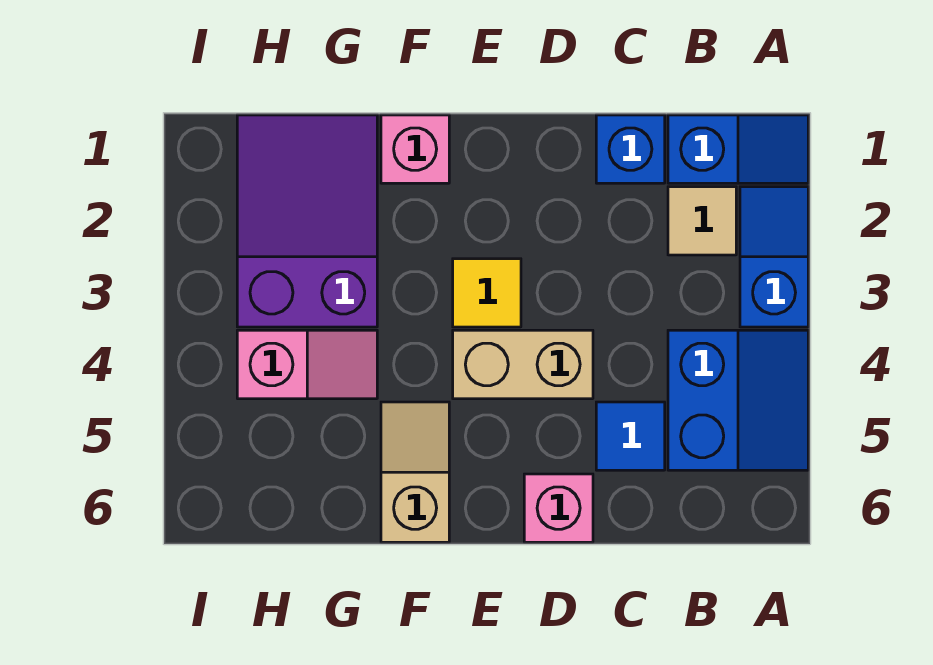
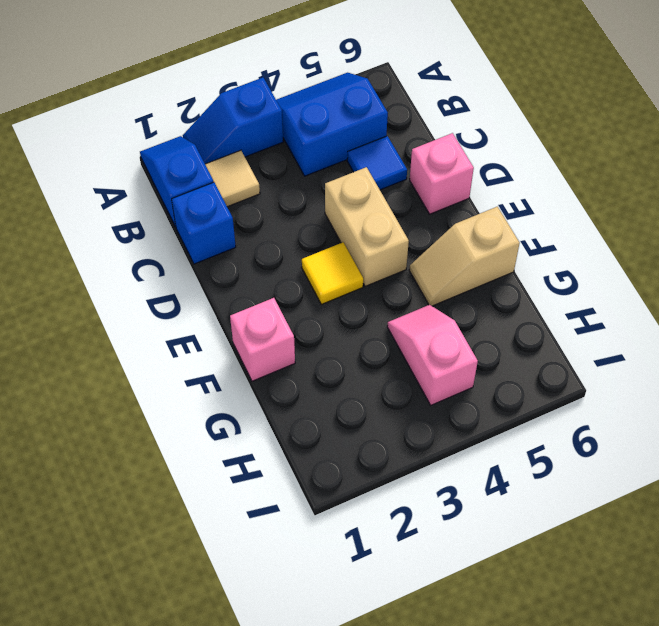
purple 2x3 slope [237,115,377,327] -> none

